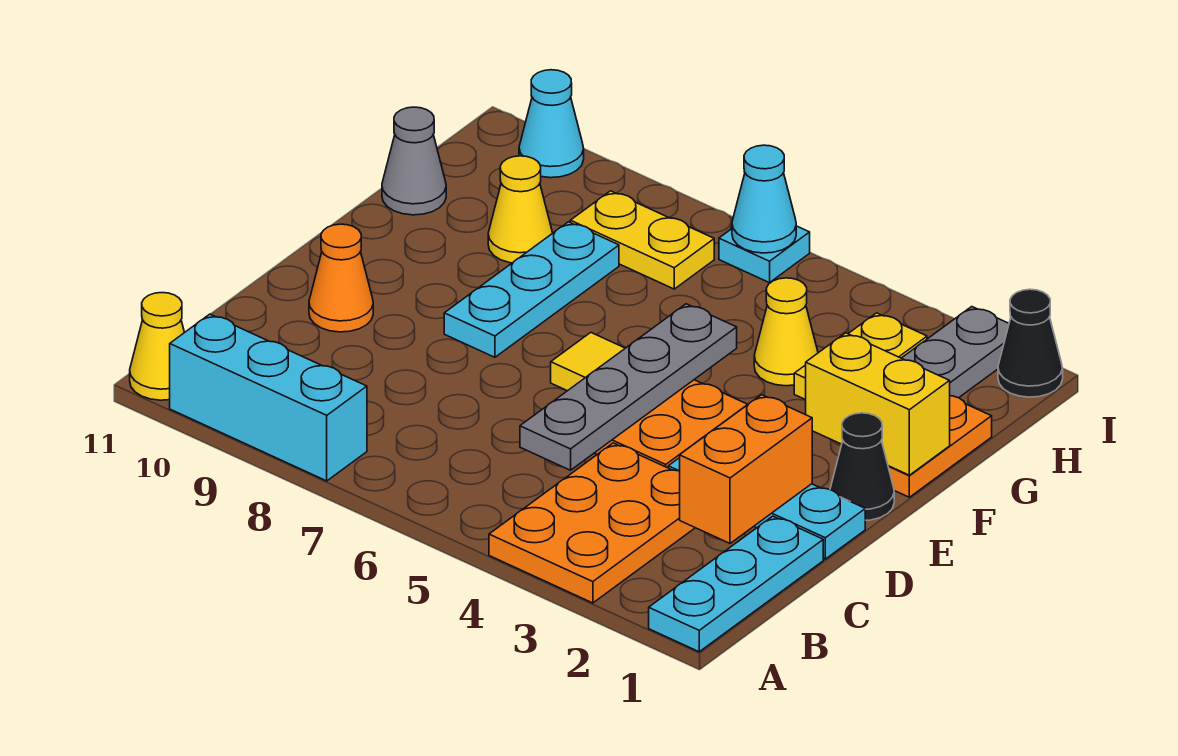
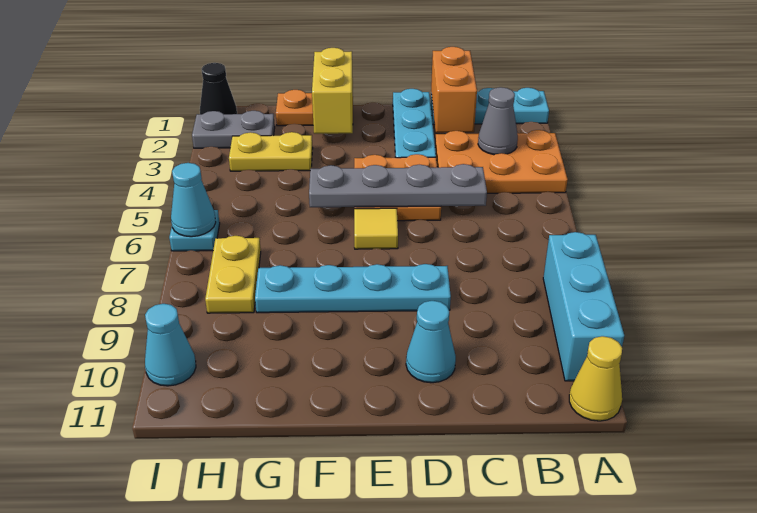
orange 1x2 brick [680,395,812,543] -> orange 1x2 brick turned to [431,47,477,133]
orange 1x1 cone [309,224,373,332] -> cyan 1x1 cone [406,301,456,383]
black 1x1 cone [830,413,894,520] -> none
cyan 1x3 plate [444,222,619,357] -> cyan 1x4 plate [255,264,451,313]
yellow 1x1 cone [754,278,818,386] -> none
yellow 1x1 cone [488,156,552,263] -> none
grey 1x1 cone [382,107,446,215] -> grey 1x1 cone moved to [478,87,518,155]

